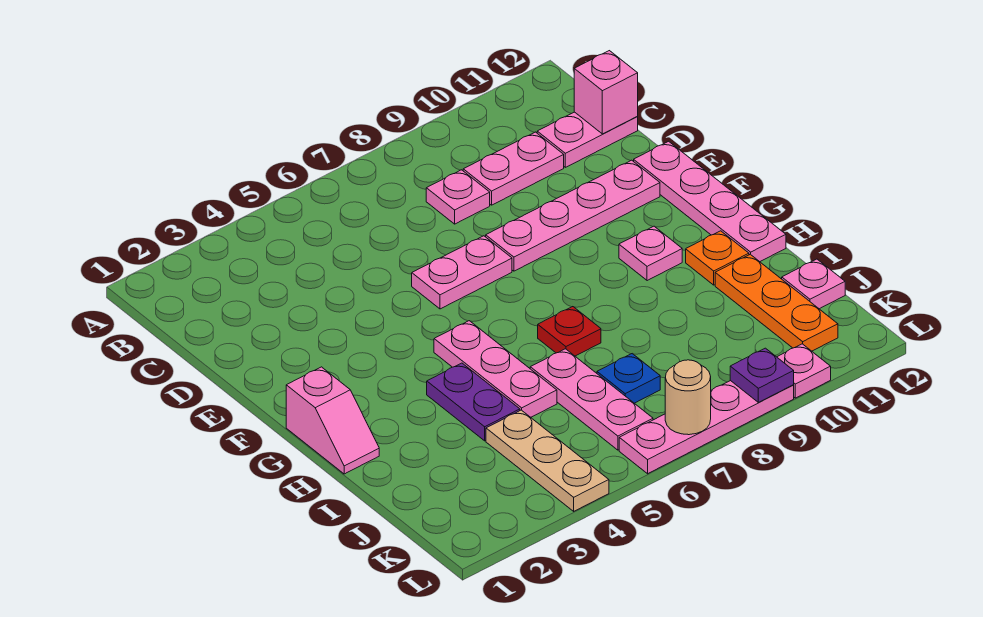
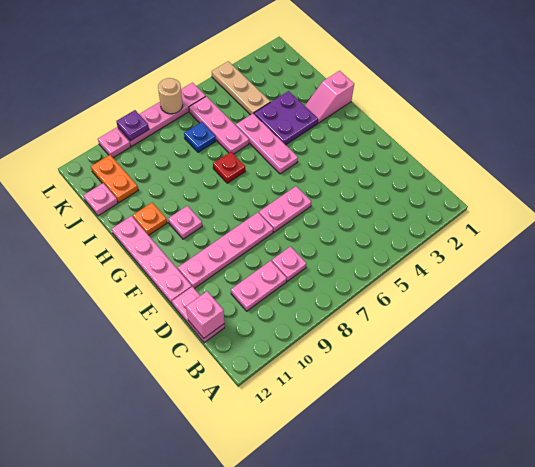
pink 1x2 plate [537,112,638,167] -> pink 1x2 plate turned to [172,287,225,343]
pink 1x2 slope [286,367,379,474] -> pink 1x2 slope turned to [305,71,354,123]
purple 1x2 plate [427,363,520,441] -> purple 2x2 plate [254,91,318,145]
orange 1x3 plate [715,254,838,351] -> orange 1x2 plate [91,155,138,202]

